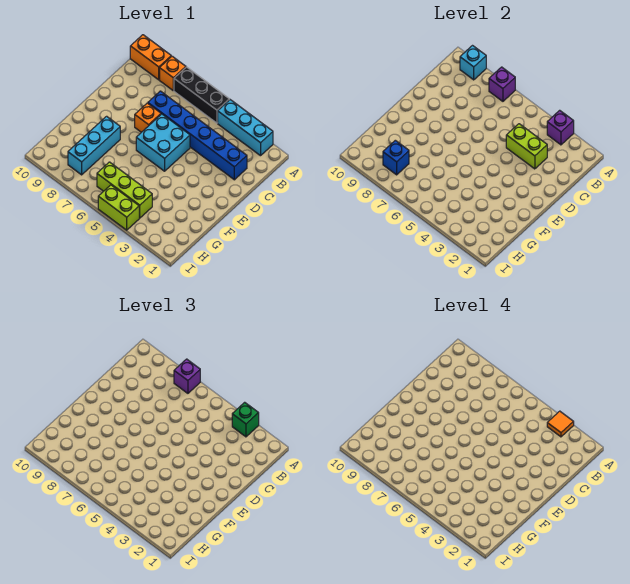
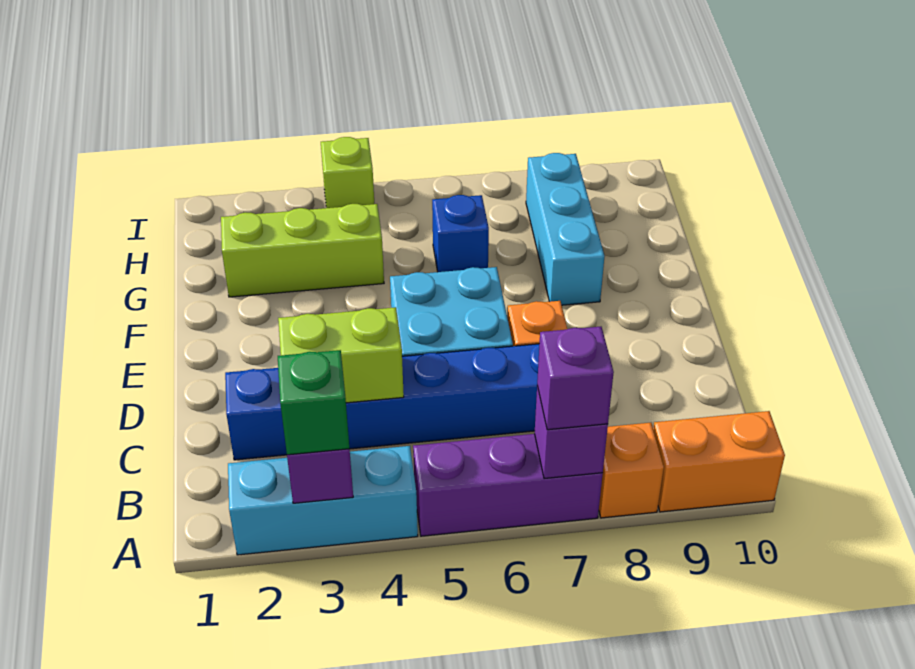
orange 1x1 tile [547,411,574,437] -> none
black 1x3 brick [174,67,229,123] -> purple 1x3 brick [413,434,603,536]
cyan 1x1 brick [460,46,486,80] -> none
lime 1x3 brick [97,162,152,218] -> lime 1x3 brick moved to [221,204,384,297]
blue 1x1 brick [383,140,409,175] -> blue 1x1 brick moved to [432,195,489,272]
lime 1x2 brick [98,185,139,230] -> lime 1x1 brick [321,137,374,208]

